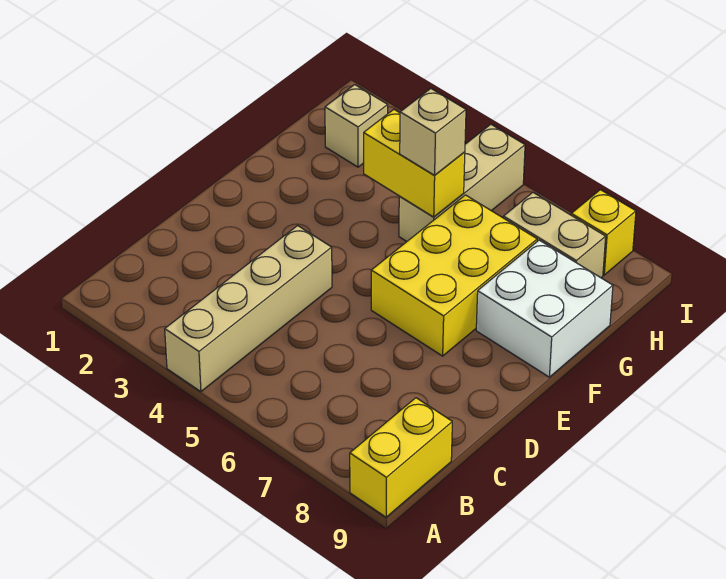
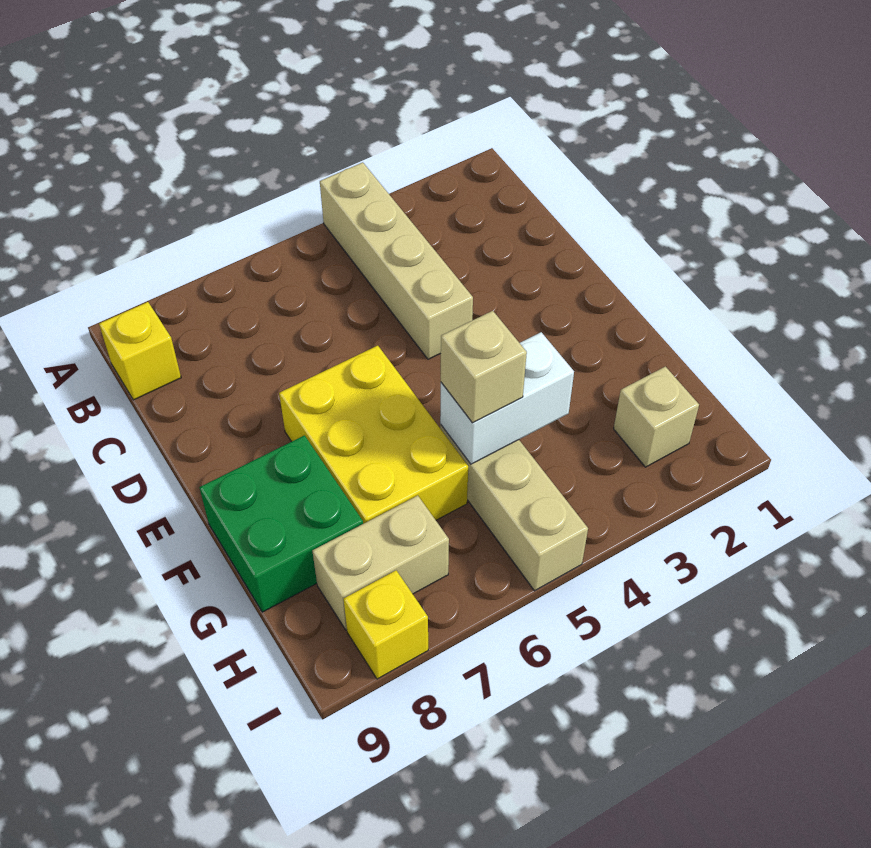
yellow 1x2 brick [350,398,452,517] -> yellow 1x1 brick [99,302,181,400]
white 2x2 brick [476,240,613,377] -> green 2x2 brick [199,435,363,612]
yellow 1x2 brick [364,109,465,217] -> white 1x2 brick [440,332,574,464]

